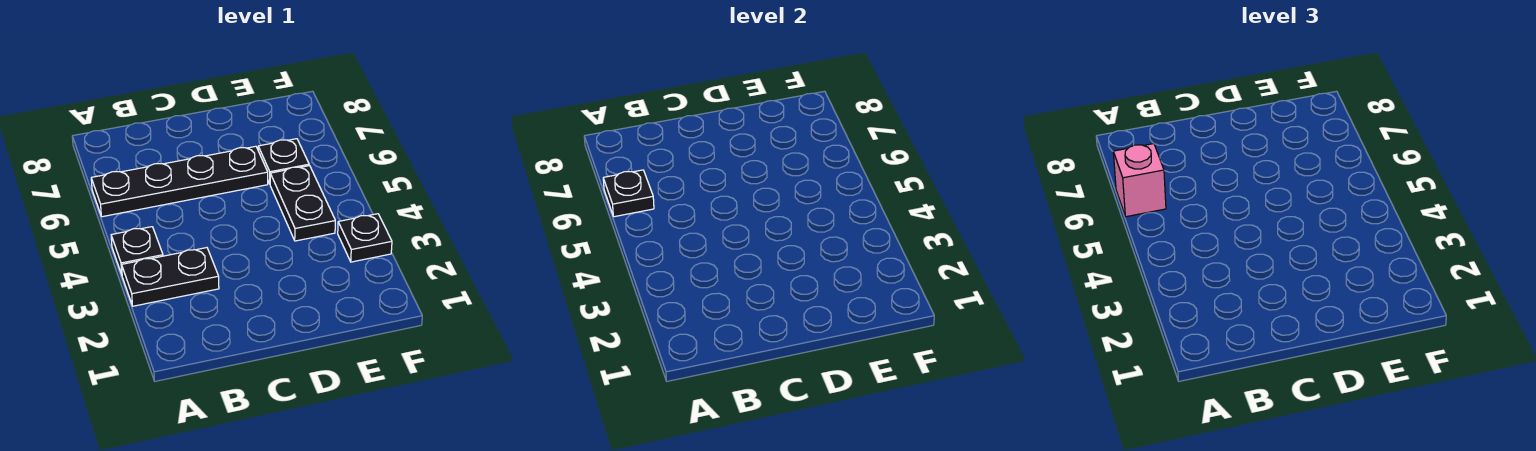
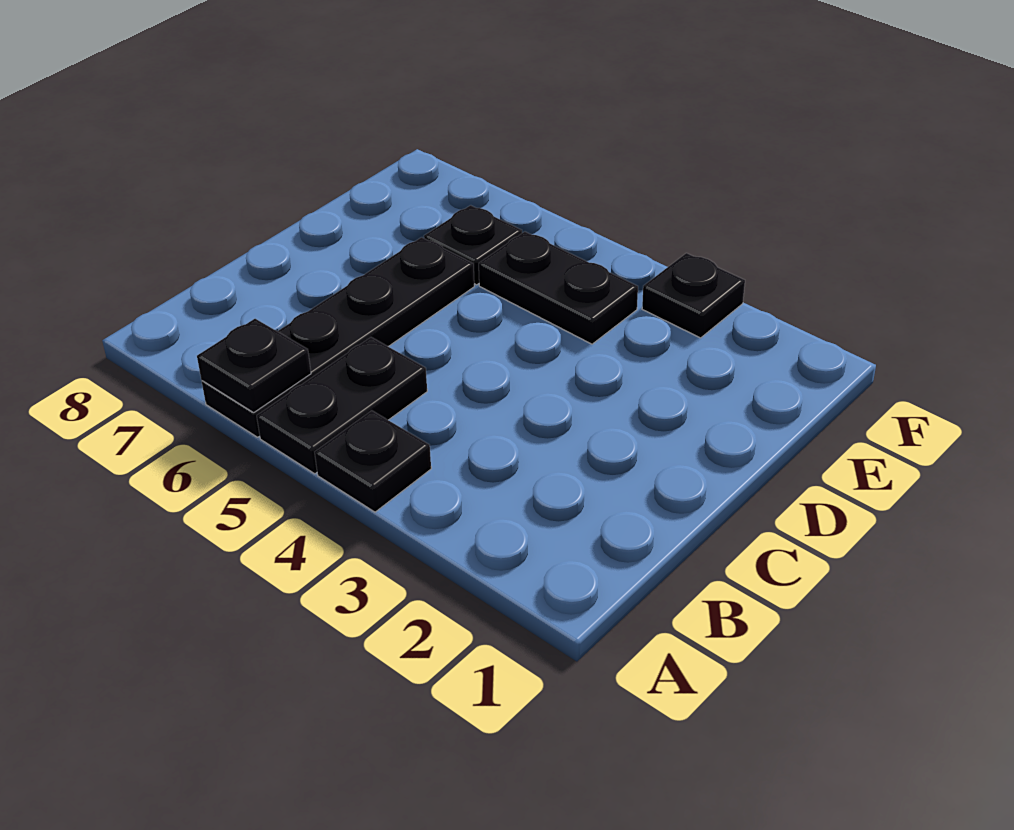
black 1x2 plate [122,248,219,306] -> black 1x2 plate moved to [257,337,427,474]
pink 1x1 brick [1113,144,1166,217] -> none

